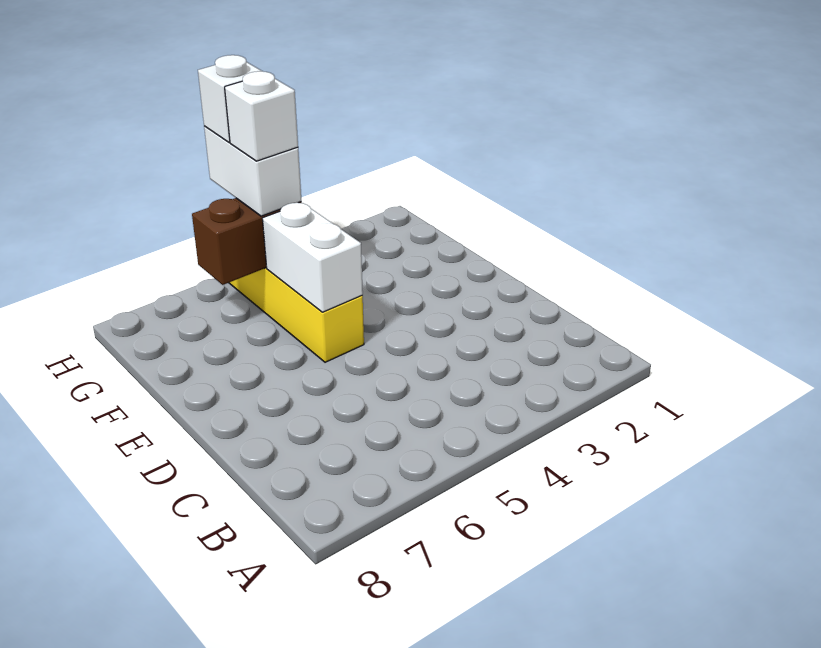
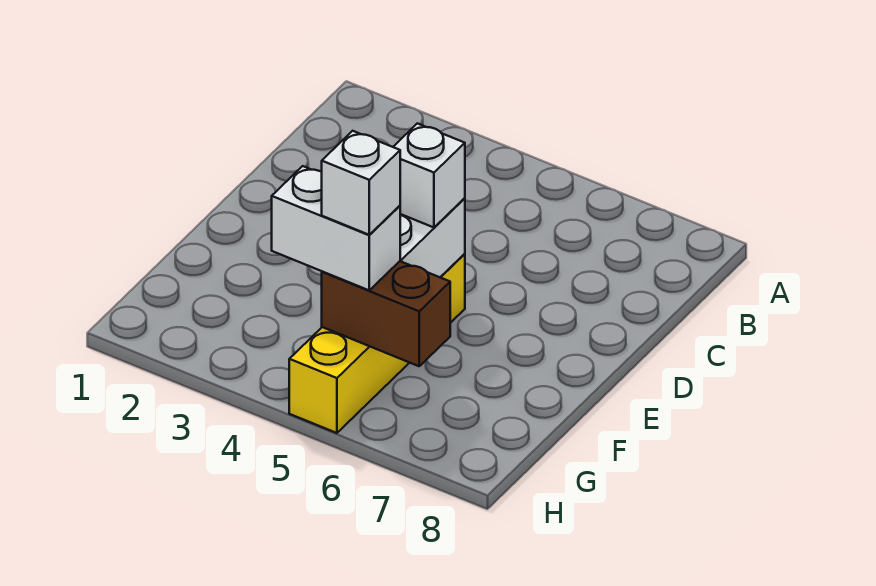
white 1x2 brick [204,126,302,216] -> white 1x2 brick turned to [272,166,400,290]
white 1x1 brick [198,55,261,142] -> white 1x1 brick moved to [393,123,465,227]

